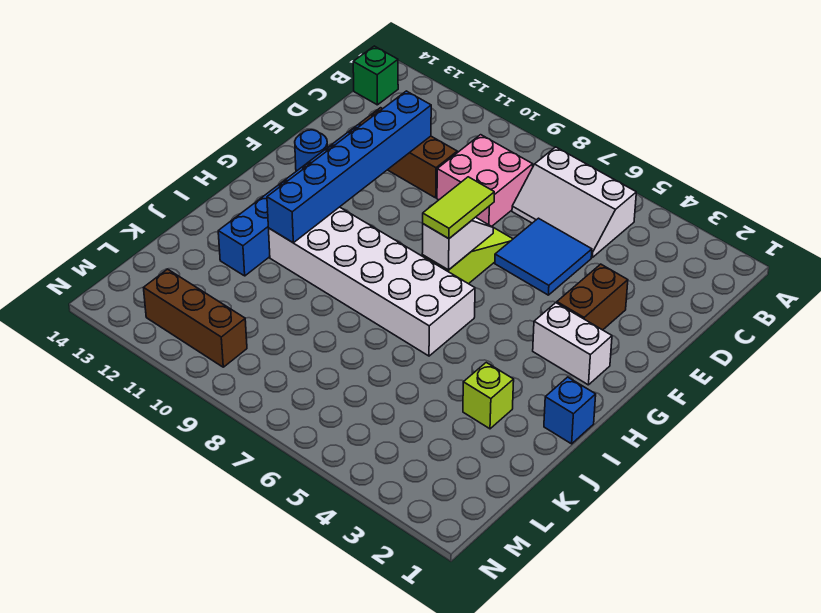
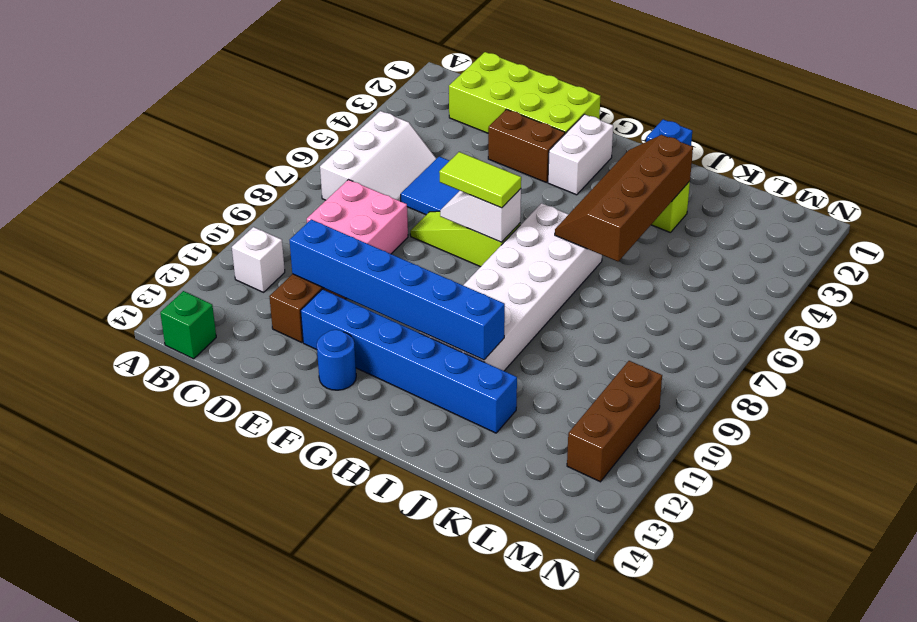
none -> white 1x1 brick [232,227,285,292]
none -> lime 2x4 brick [449,52,600,134]
none -> brown 2x4 slope [555,135,693,261]

